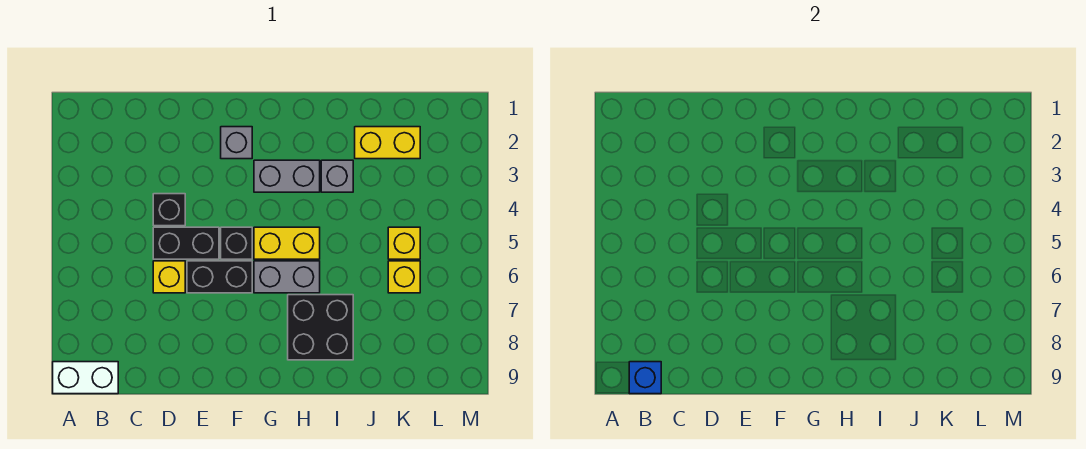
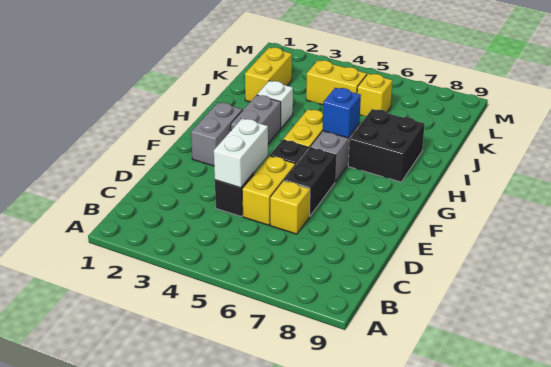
white 1x2 brick [53,362,118,394] -> white 1x2 brick moved to [214,119,268,188]
blue 1x1 brick [629,362,661,394] -> blue 1x1 brick moved to [323,88,361,138]
black 1x2 brick [153,227,219,259] -> yellow 1x2 brick [242,156,295,225]
grey 1x1 brick [221,127,252,159] -> grey 1x2 brick [191,102,242,166]
grey 1x1 brick [321,160,353,192] -> white 1x1 brick [257,81,293,128]
yellow 1x1 brick [388,227,420,259] -> yellow 1x2 brick [306,60,367,105]

